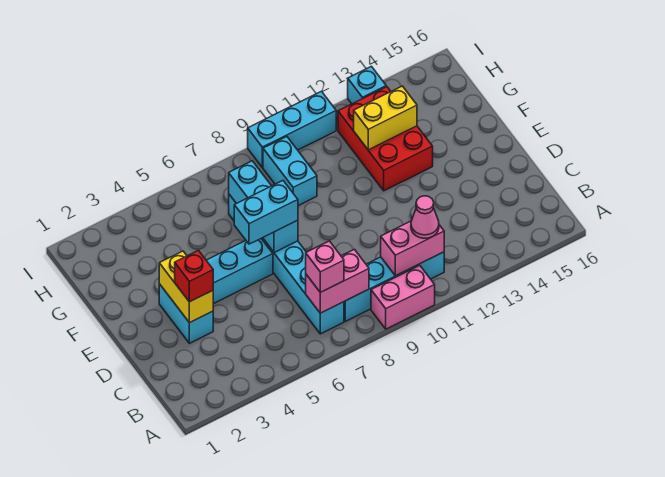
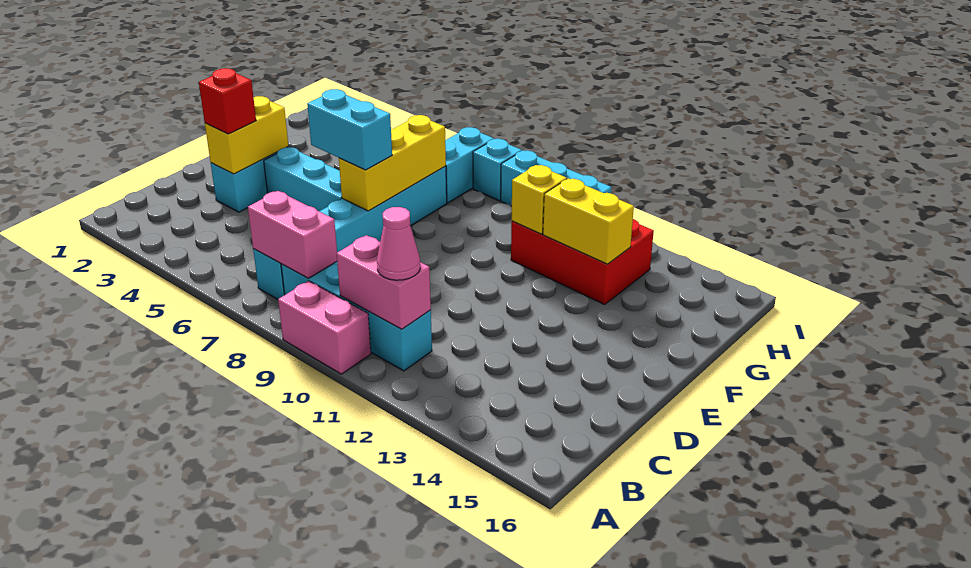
pink 1x1 brick [306,241,344,292] -> none
cyan 1x3 brick [229,161,298,253] -> yellow 1x3 brick [339,115,446,211]
red 2x3 brick [338,87,433,191] -> red 2x3 brick turned to [511,219,654,304]
cyan 1x2 brick [263,137,317,206] -> cyan 1x2 brick moved to [445,127,494,203]
none -> yellow 1x1 brick [512,165,567,234]
cyan 1x1 brick [348,66,386,104] -> cyan 1x1 brick moved to [473,139,522,201]

